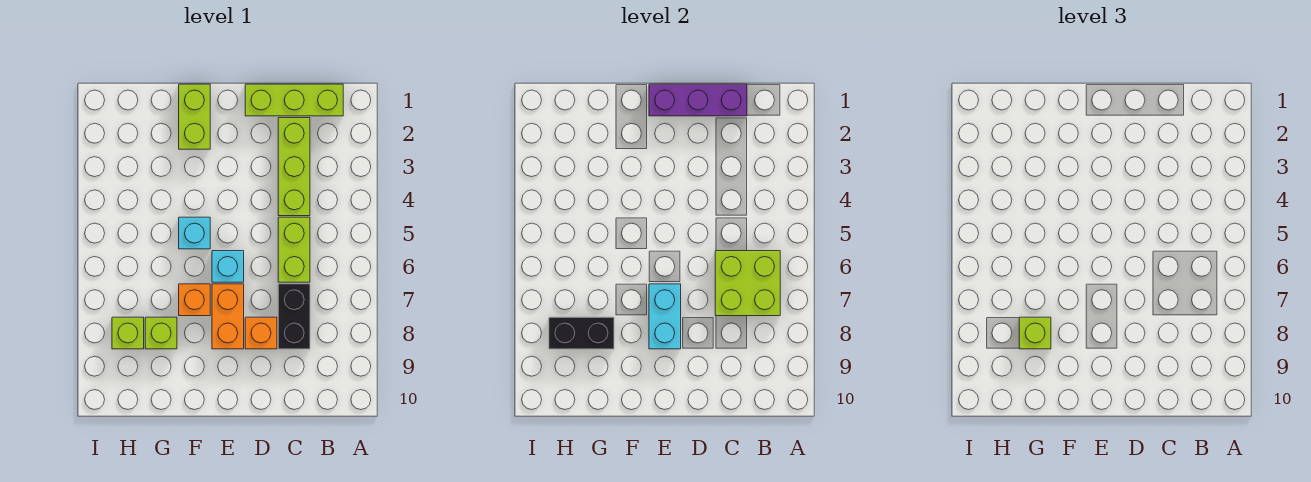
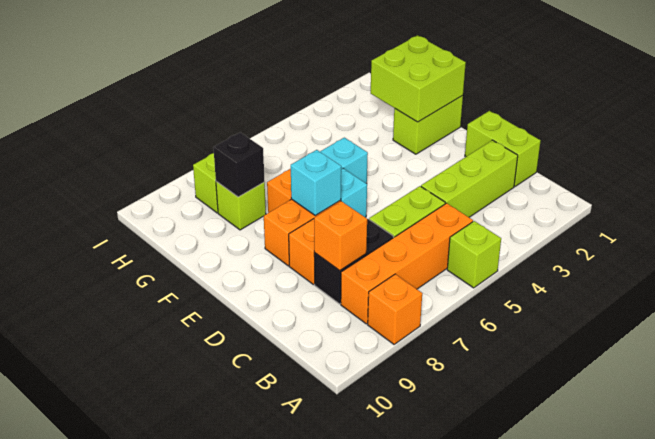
none -> orange 1x1 brick [368,274,422,344]
lime 1x3 brick [245,84,343,116] -> lime 1x2 brick [465,111,540,186]
none -> orange 1x4 brick [341,203,473,324]
lime 2x2 brick [715,251,780,316] -> lime 2x2 brick moved to [371,35,466,122]
purple 1x3 brick [649,84,747,116] -> none
none -> orange 1x1 brick [314,201,367,270]
cyan 1x2 brick [649,284,681,349] -> cyan 1x1 brick [291,150,341,216]
black 1x2 brick [549,317,614,349] -> black 1x1 brick [213,132,265,197]
lime 1x1 brick [1019,317,1051,349] -> lime 1x1 brick moved to [447,221,501,288]

